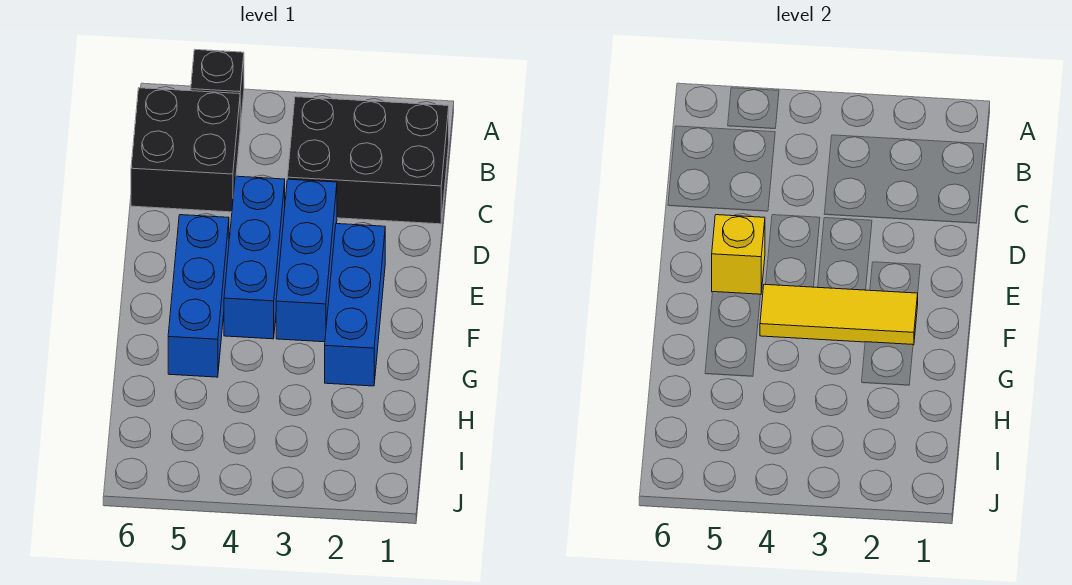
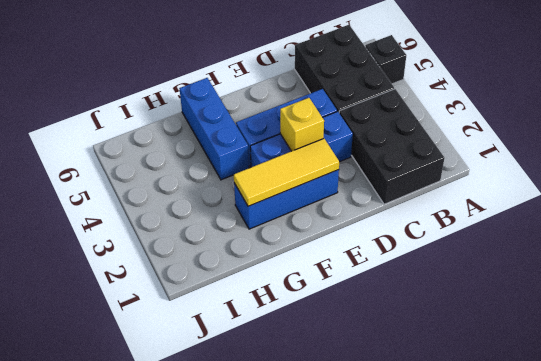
black 2x2 brick [131,88,240,212] -> black 2x3 brick [295,25,394,112]
blue 1x3 brick [168,215,229,377] -> blue 1x3 brick turned to [179,78,249,180]
yellow 1x1 brick [712,215,765,295] -> yellow 1x1 brick moved to [280,98,324,151]
yellow 1x3 tile [760,284,918,345] -> yellow 1x3 tile turned to [234,138,339,206]

